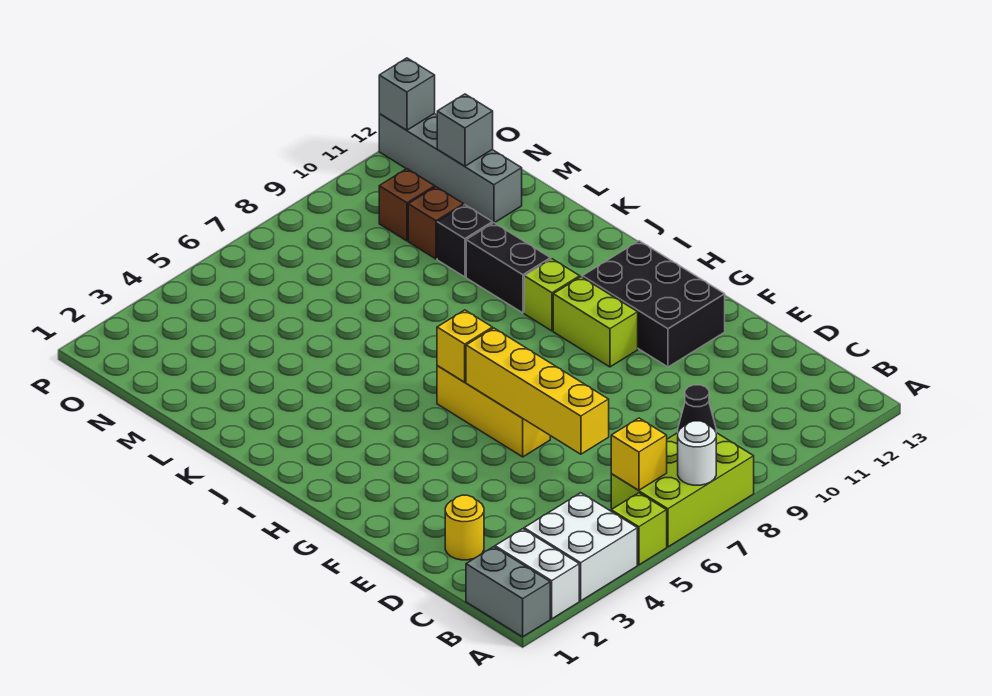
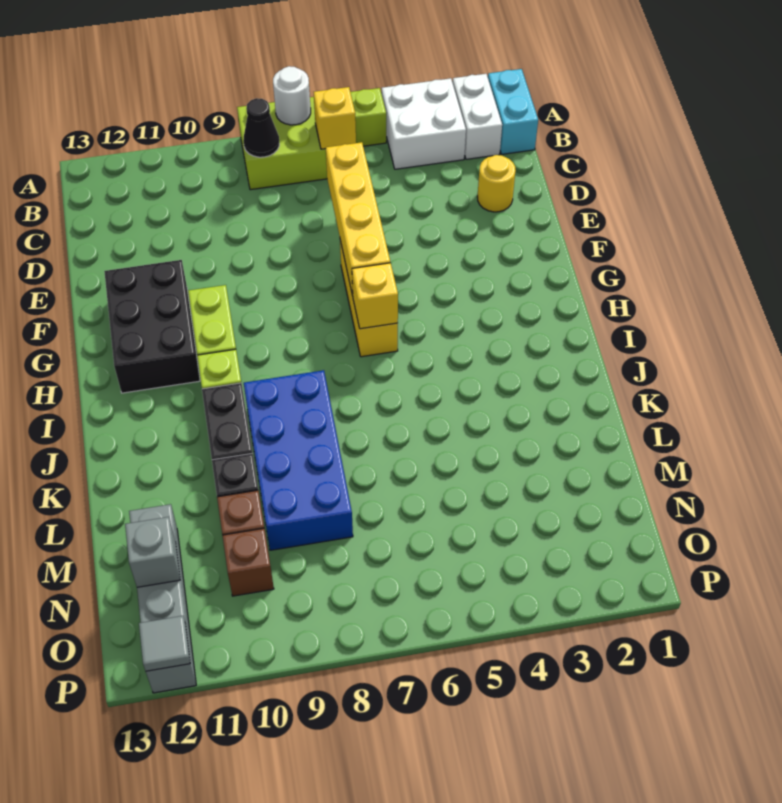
grey 1x2 brick [466,547,550,637] -> cyan 1x2 brick [488,69,538,154]
none -> blue 2x4 brick [244,370,353,550]
grey 1x1 brick [379,58,435,130] -> grey 1x1 tile [139,616,190,671]

